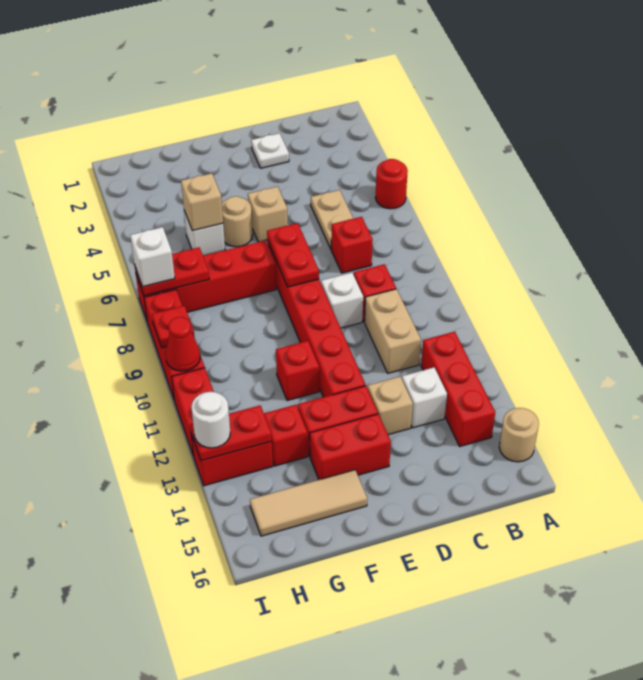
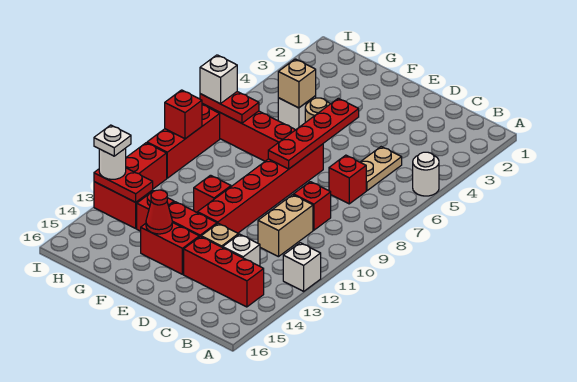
red 1x1 round brick [375,159,408,209] -> white 1x1 round brick [413,152,439,196]
tan 1x1 round brick [499,408,539,462] -> none
red 1x3 brick [421,332,495,446] -> red 1x3 brick turned to [184,236,264,307]
white 1x1 plate [251,133,289,168] -> white 1x1 plate moved to [94,125,131,156]
white 1x1 brick [321,273,363,328] -> white 1x1 brick moved to [283,243,321,291]
tan 1x1 brick [248,186,288,242] -> none
red 1x2 plate [267,223,319,287] -> red 1x4 plate [268,98,359,169]
tan 1x3 tile [250,470,367,536] -> none
red 1x1 plate [152,306,194,348] -> red 1x1 brick [165,90,202,139]
red 1x1 cone [165,317,200,371] -> red 1x1 cone moved to [146,190,172,234]

